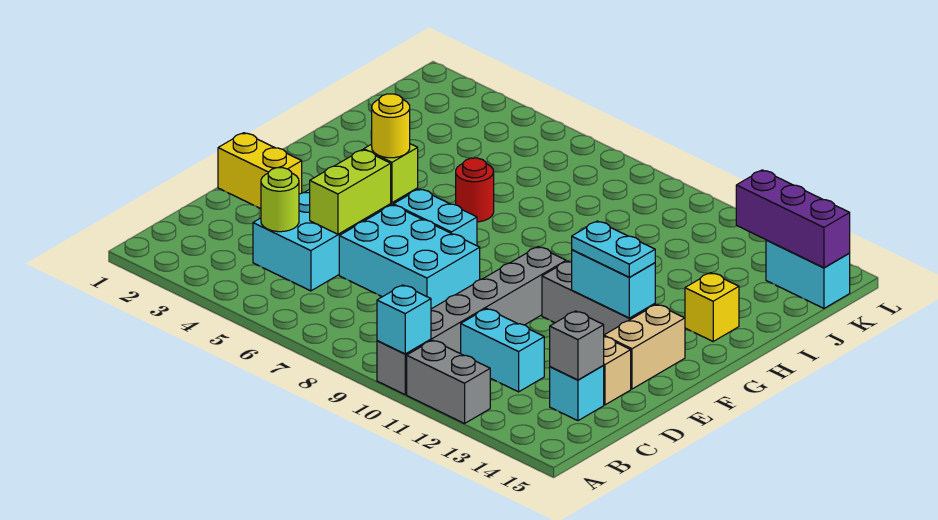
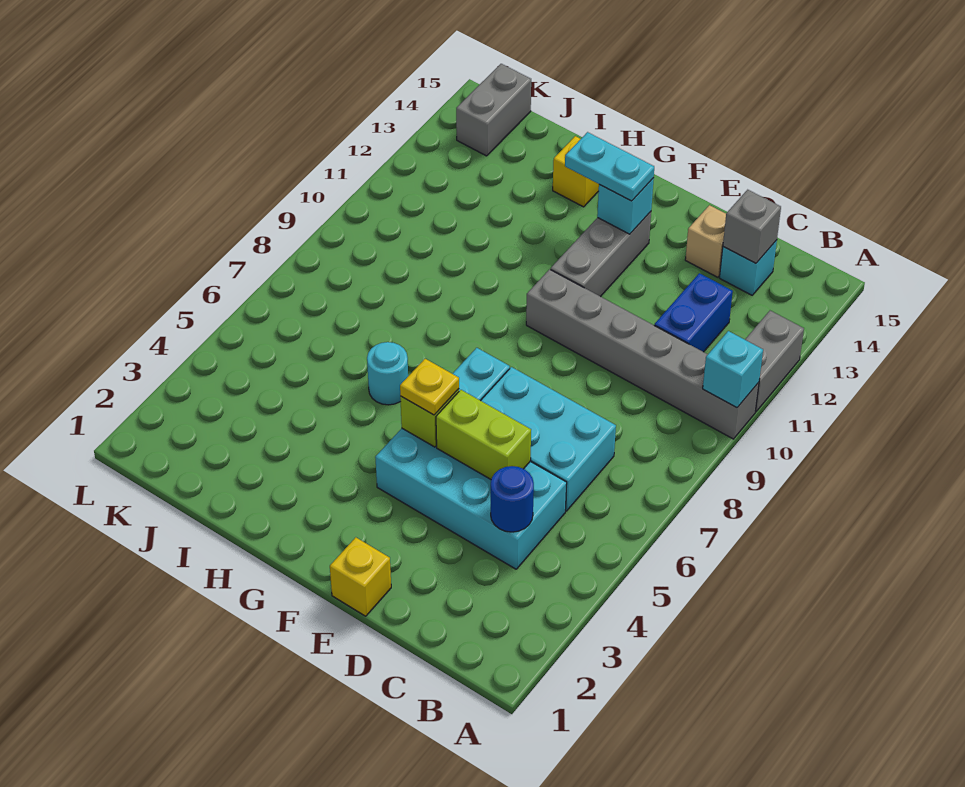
lime 1x1 round brick [261,168,299,232] -> blue 1x1 round brick [491,466,534,532]
cyan 1x2 brick [461,309,544,392] -> blue 1x2 brick [654,273,733,352]
cyan 2x3 brick [339,205,480,309] -> cyan 2x3 brick turned to [481,367,616,511]
yellow 1x2 brick [218,133,302,209] -> yellow 1x1 brick [330,537,391,616]
tan 1x2 brick [604,304,685,389] -> none
yellow 1x1 round brick [372,94,410,158] -> yellow 1x1 plate [400,359,459,415]
cyan 1x2 brick [572,250,655,318] -> cyan 1x1 brick [597,178,654,234]
cyan 1x2 plate [572,221,655,277] -> cyan 1x2 plate turned to [565,132,654,201]
red 1x1 round brick [456,158,494,222] -> cyan 1x1 round brick [367,342,408,405]
purple 1x3 brick [736,170,850,268] -> none
cyan 1x2 brick [766,240,850,308] -> grey 1x2 brick [456,64,531,156]

